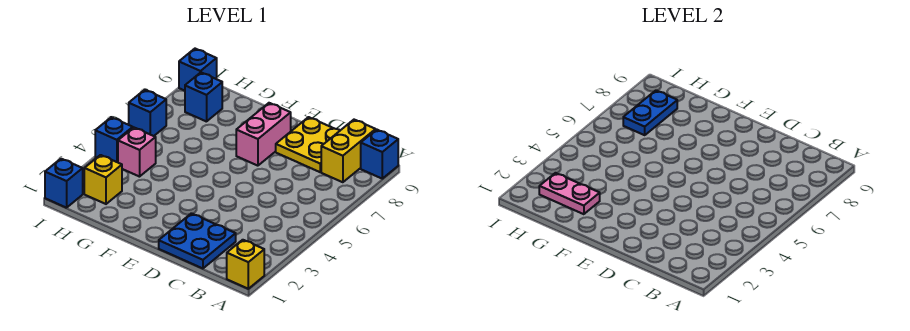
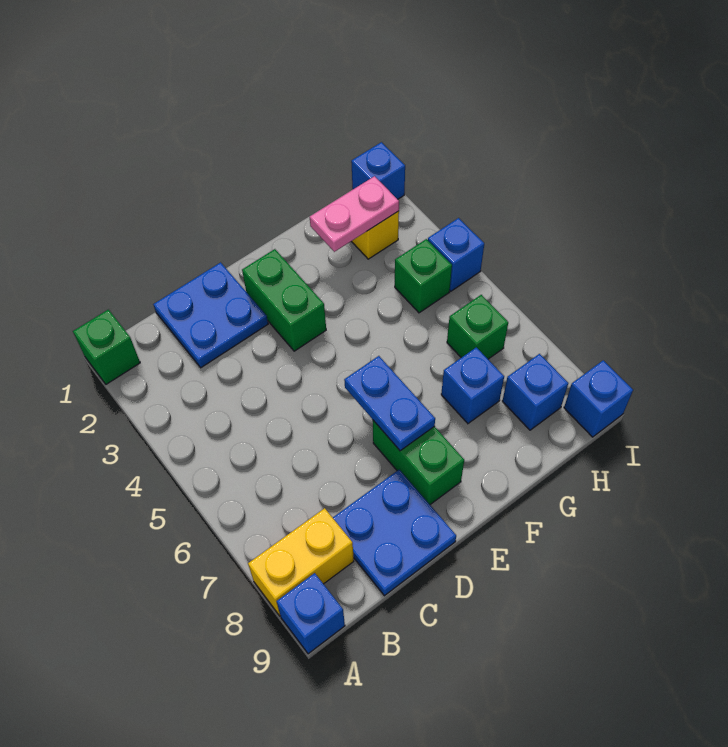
yellow 1x1 brick [227,240,264,289] -> green 1x1 brick [73,310,140,384]
yellow 1x2 brick [321,120,376,182] -> yellow 1x2 brick turned to [248,508,354,616]
yellow 2x2 plate [276,117,340,172] -> blue 2x2 plate [333,470,456,596]
none -> green 1x2 brick [242,249,326,351]
pink 1x2 brick [236,103,291,166] -> green 1x2 brick [373,420,464,504]
pink 1x1 brick [118,128,156,177] -> green 1x1 brick [395,239,452,313]
none -> green 1x1 brick [447,295,508,359]
blue 1x2 plate [623,90,677,135] -> blue 1x2 plate moved to [344,356,435,451]
blue 1x1 brick [129,90,166,136] -> blue 1x1 brick moved to [441,347,504,423]

